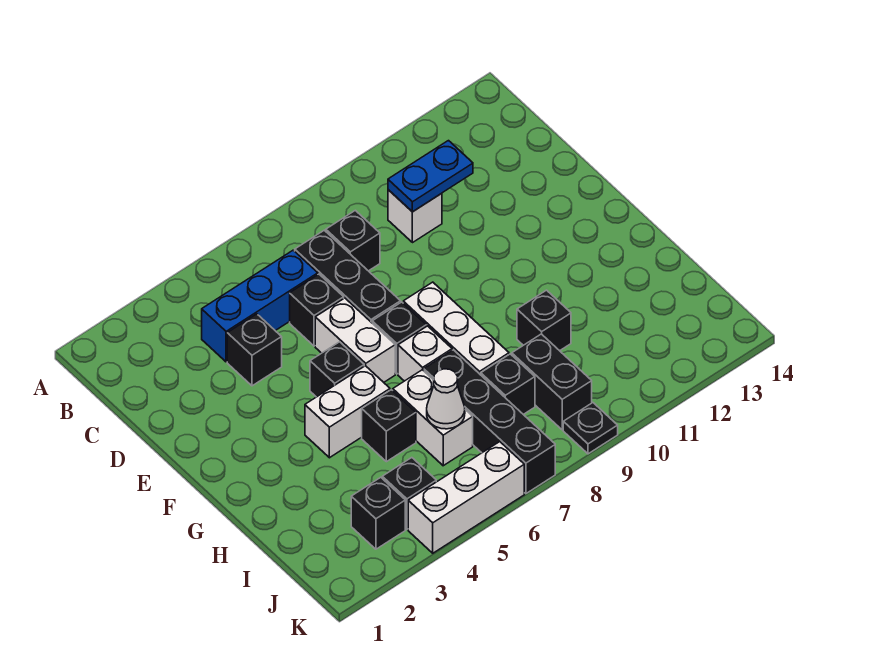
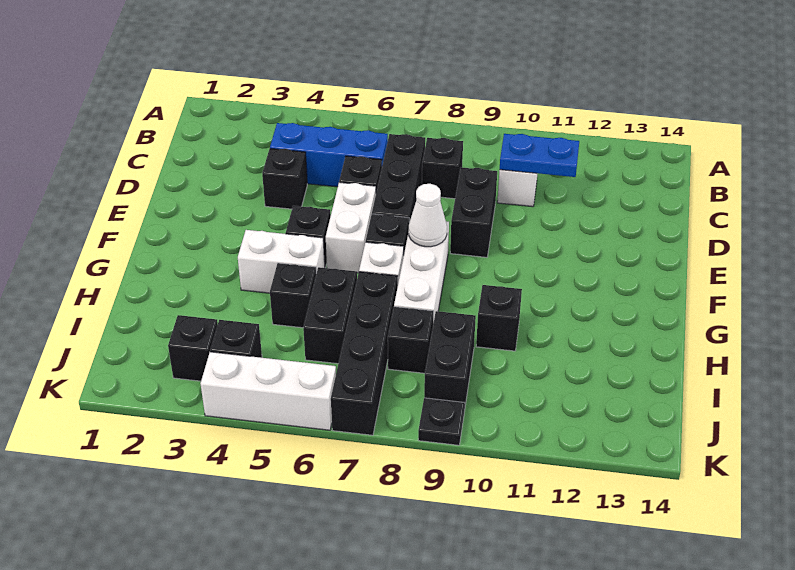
none -> black 1x2 brick [450,167,497,257]
white 1x2 brick [393,370,473,466] -> black 1x2 brick [303,267,357,364]
white 1x1 cone [427,369,465,429] -> white 1x1 cone moved to [409,184,447,247]

